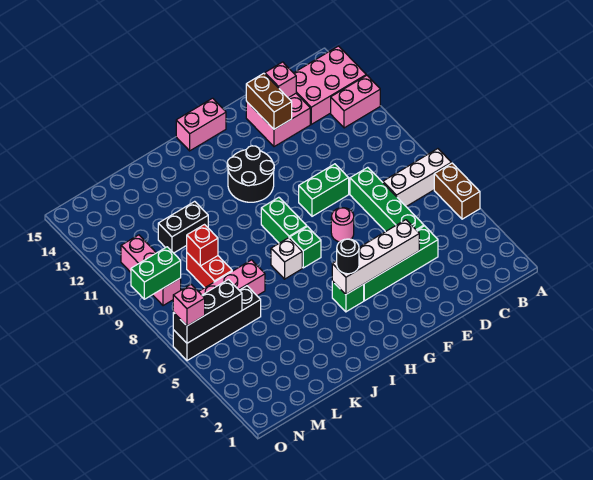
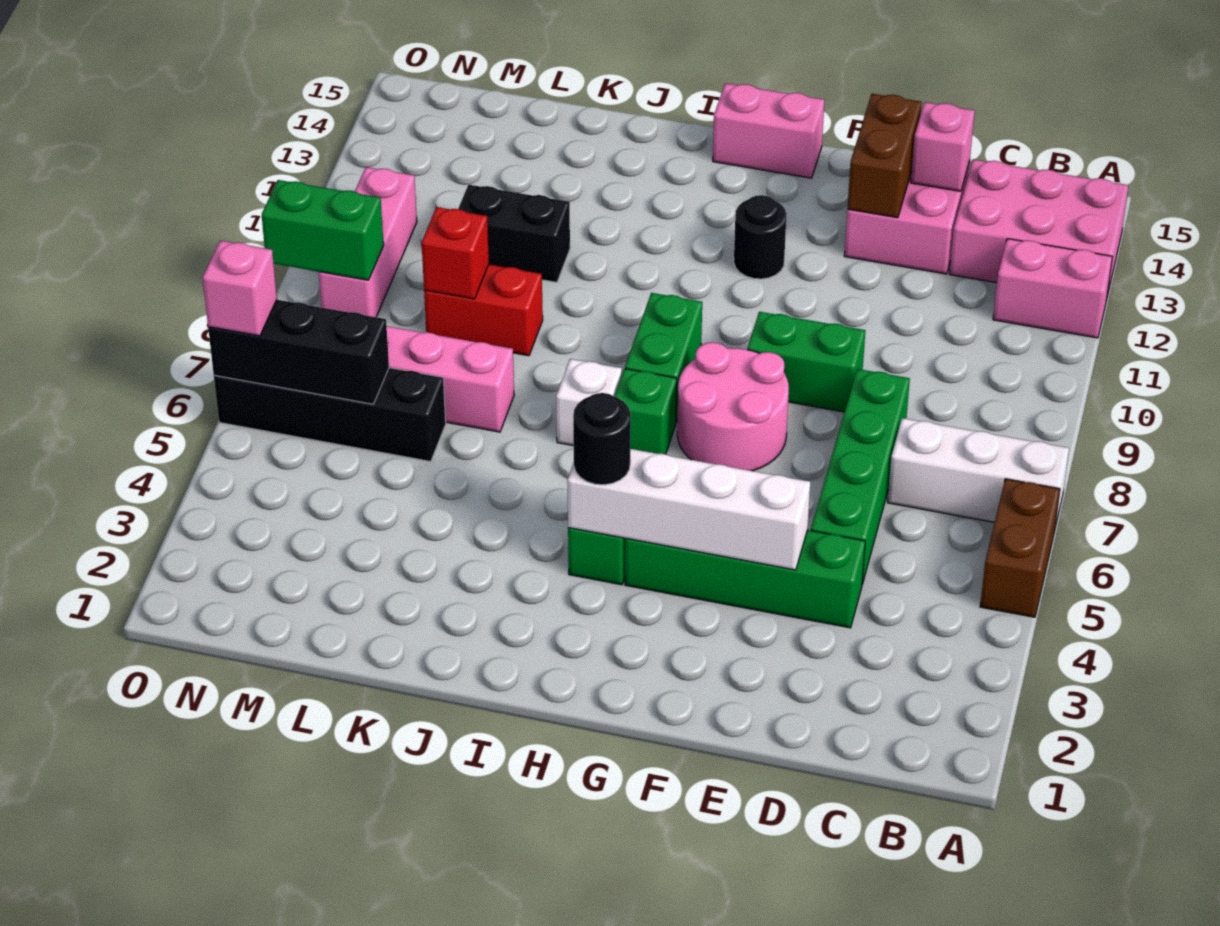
pink 1x1 round brick [331,208,354,242] -> pink 2x2 round brick [677,342,789,471]
black 2x2 round brick [227,146,274,202] -> black 1x1 round brick [734,195,787,279]
red 1x2 brick [187,253,232,288] -> red 1x2 brick turned to [424,265,543,356]

